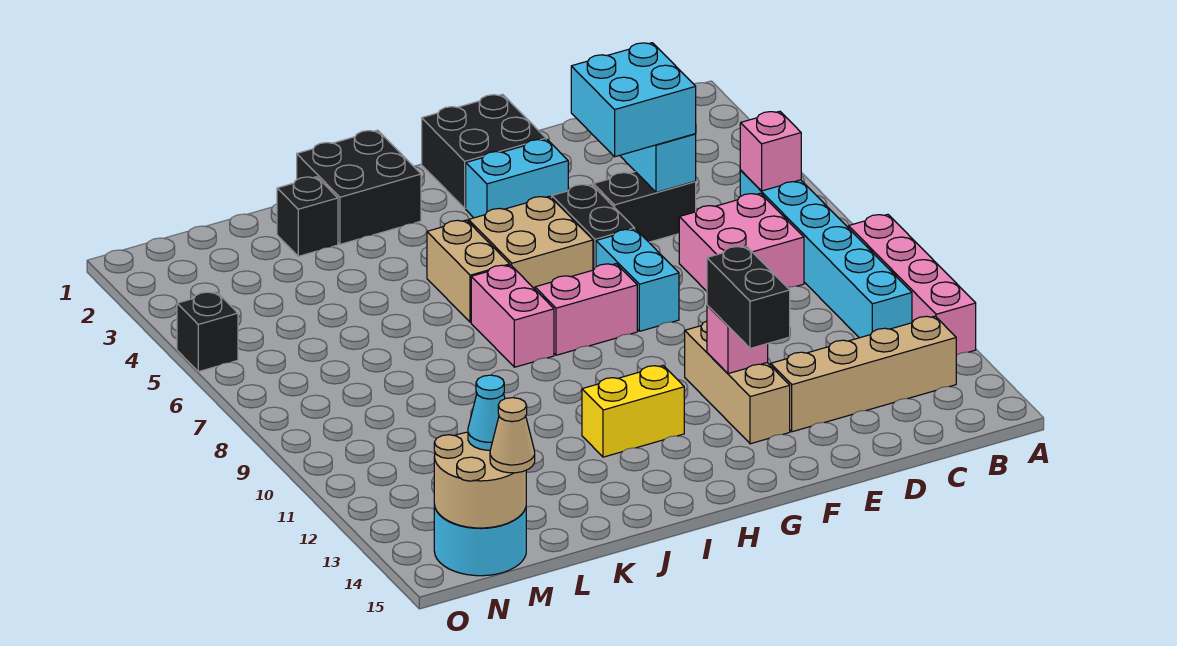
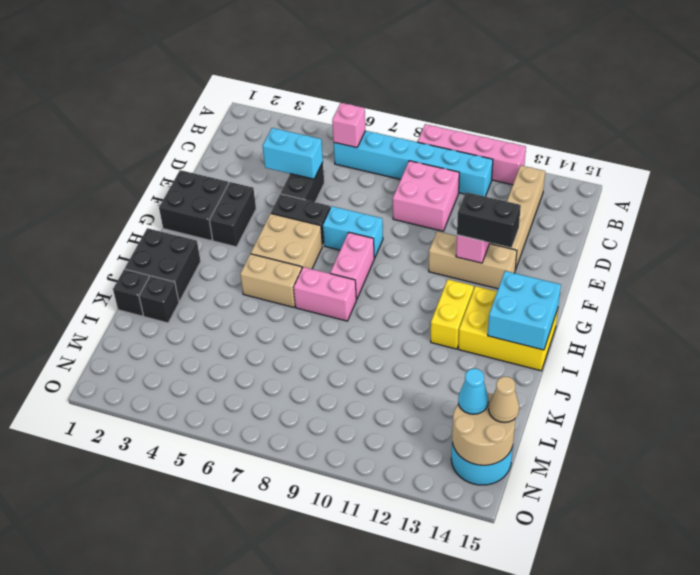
pink 2x2 brick [679,193,804,291] -> pink 2x2 brick moved to [393,161,459,231]
cyan 2x2 brick [571,43,696,157] -> cyan 2x2 brick moved to [488,271,561,350]
cyan 1x2 brick [466,139,568,218] -> black 1x2 brick [210,182,256,247]
none -> yellow 2x3 brick [458,286,558,371]
black 1x1 brick [177,292,238,372] -> black 1x1 brick moved to [113,269,149,316]

